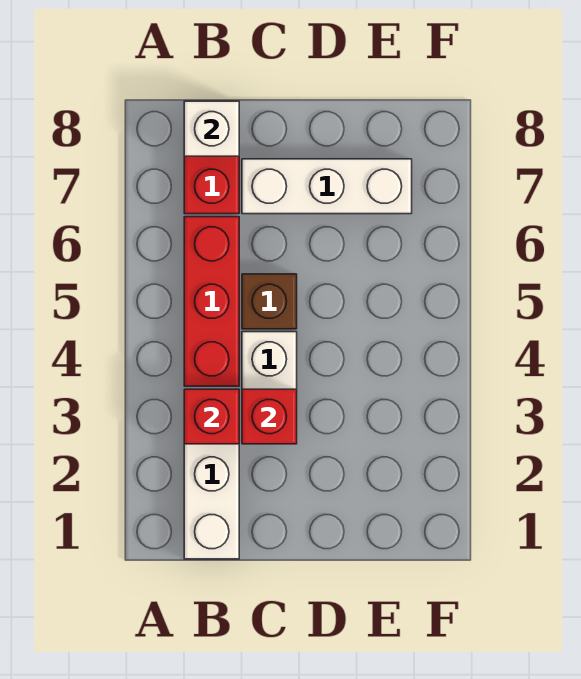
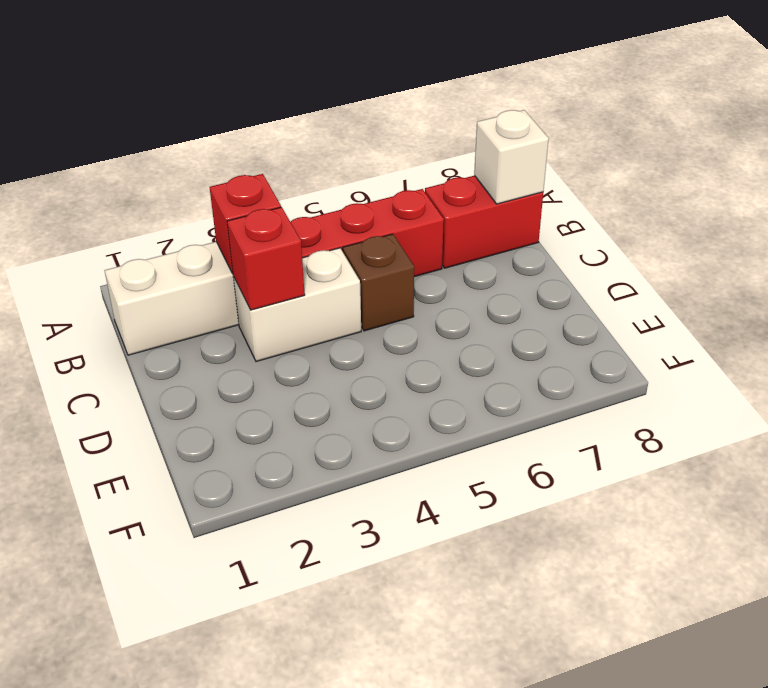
white 1x3 brick [242,159,412,214] -> none

